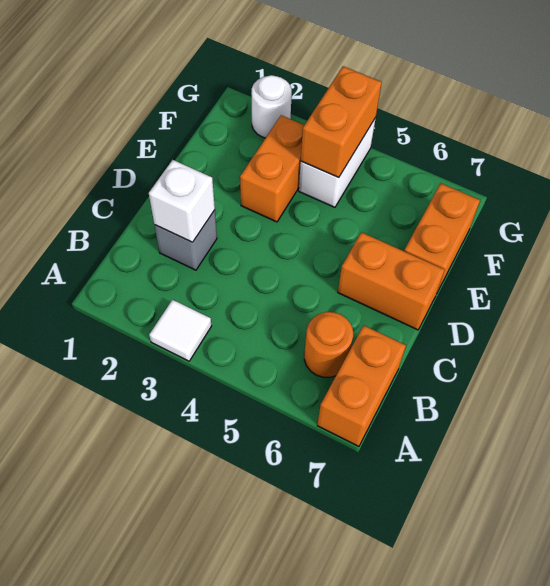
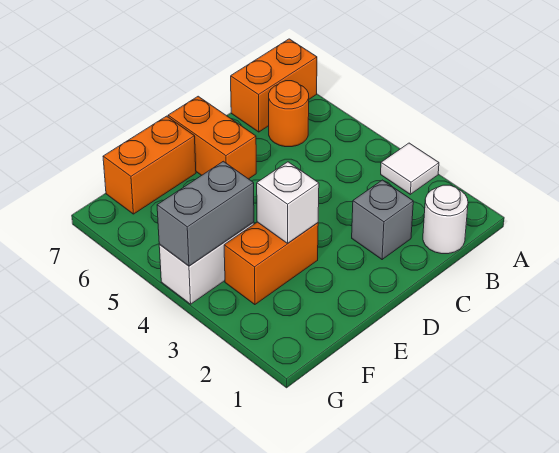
white 1x1 brick [149,160,215,242] -> white 1x1 brick moved to [257,162,319,243]
orange 1x2 brick [301,66,382,178] -> grey 1x2 brick [157,161,254,266]
white 1x1 round brick [251,75,292,138] -> white 1x1 round brick moved to [423,185,468,254]

